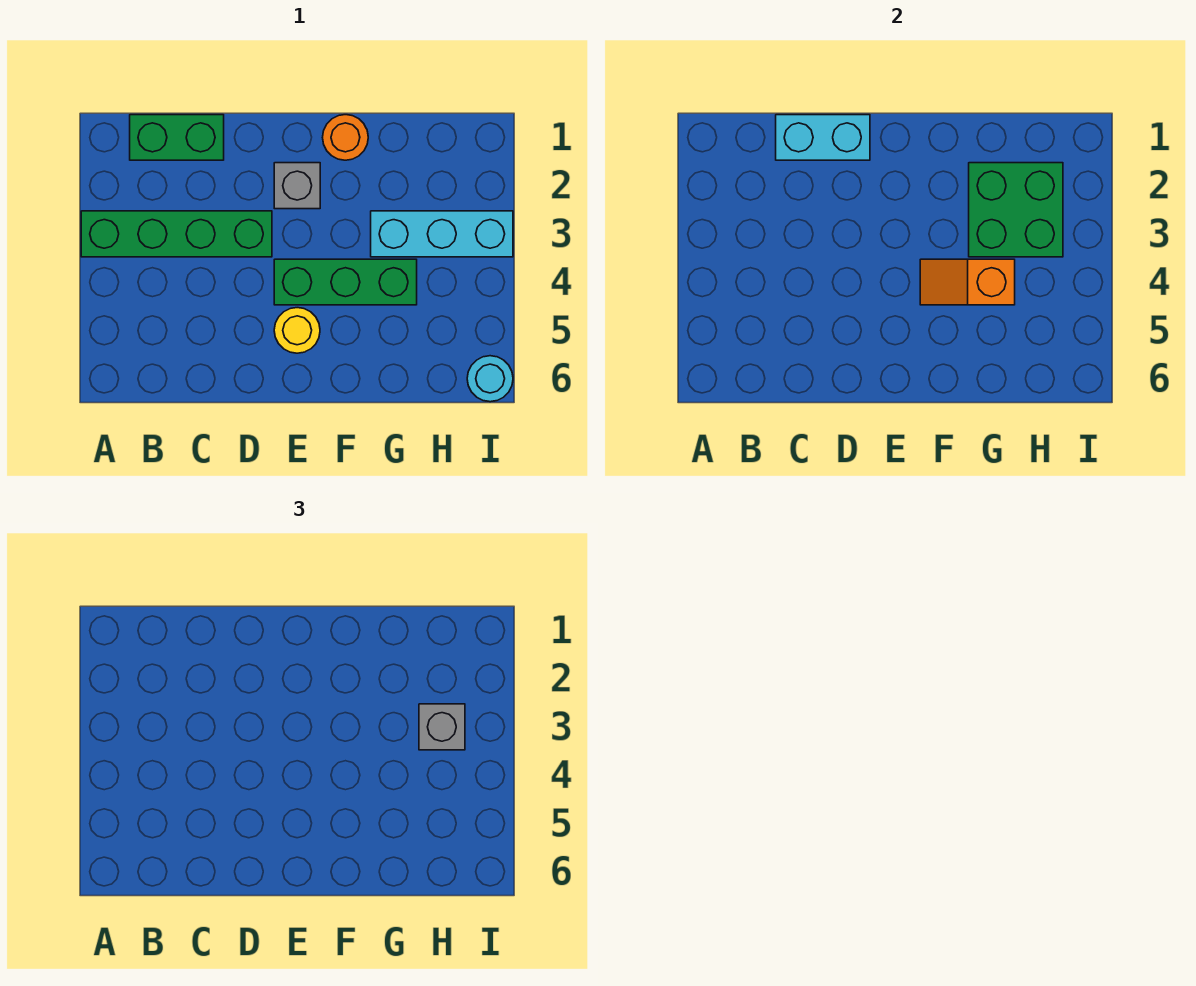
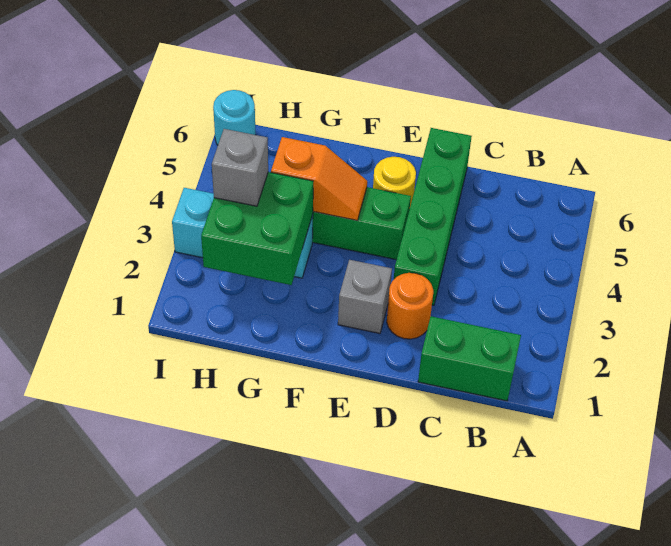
green 1x4 brick [81,211,272,257] -> green 1x4 brick turned to [394,128,472,305]
cyan 1x2 brick [776,115,870,160] -> none
orange 1x1 round brick [323,115,368,160] -> orange 1x1 round brick moved to [387,273,433,339]

